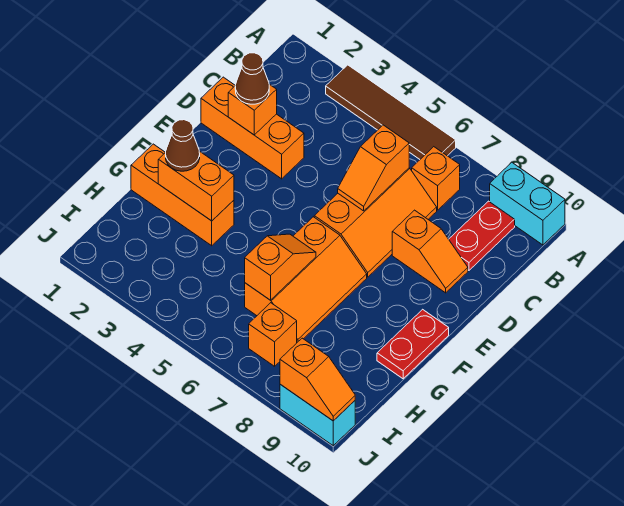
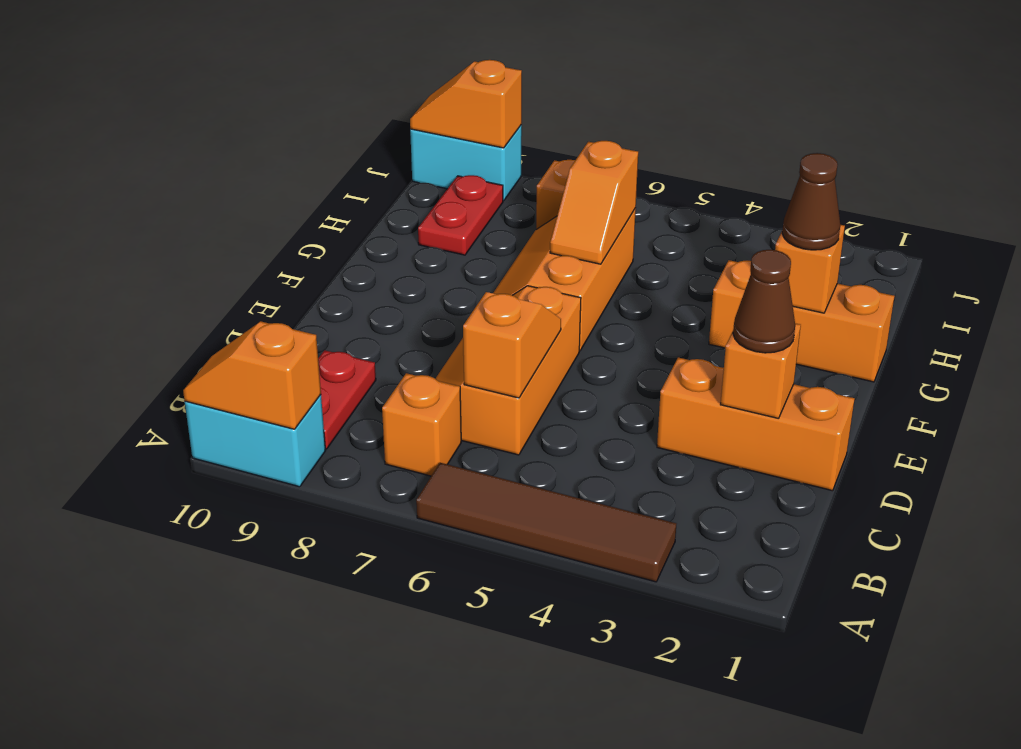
orange 1x2 slope [392,210,468,293] -> orange 1x2 slope moved to [183,321,321,429]
red 1x2 plate [377,309,449,379] -> red 1x2 plate moved to [418,175,503,255]
orange 1x2 brick [158,151,234,221] -> orange 1x1 brick [775,225,845,313]

